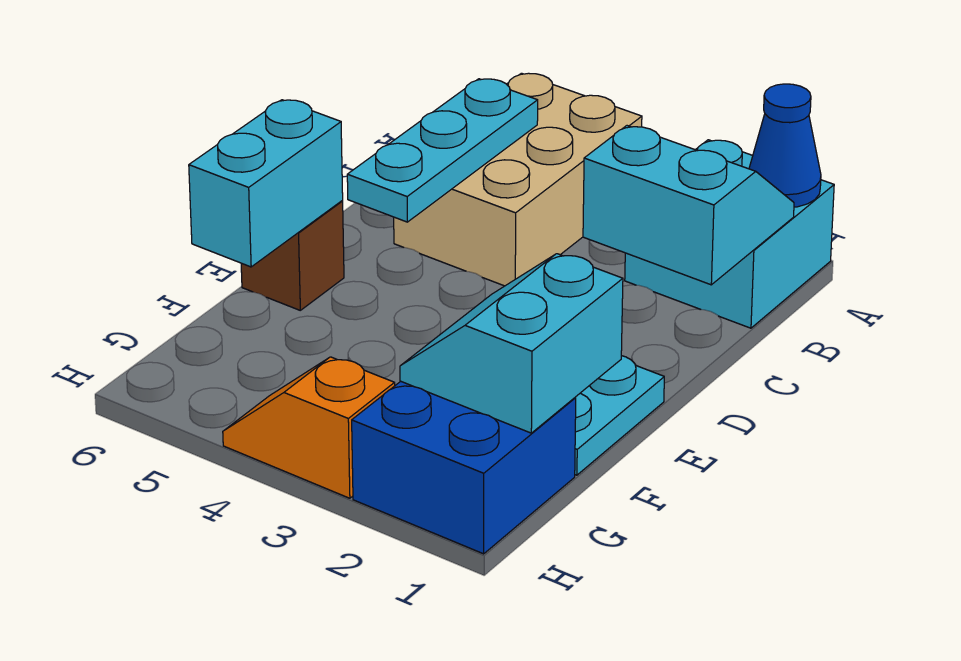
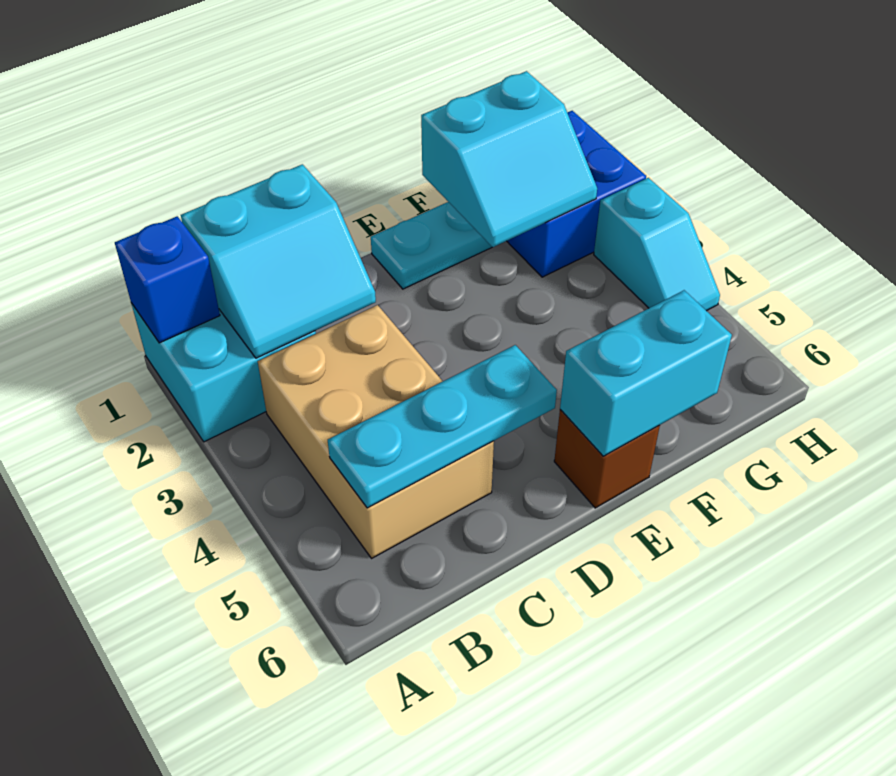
blue 1x1 cone [749,84,821,207] -> blue 1x1 brick [115,216,220,343]
tan 2x3 brick [394,73,642,286] -> tan 2x3 brick turned to [258,305,494,558]
cyan 2x2 slope [583,126,794,285] -> cyan 2x2 slope turned to [181,164,376,358]
orange 1x2 slope [223,357,395,498] -> cyan 1x2 slope [594,178,720,311]

